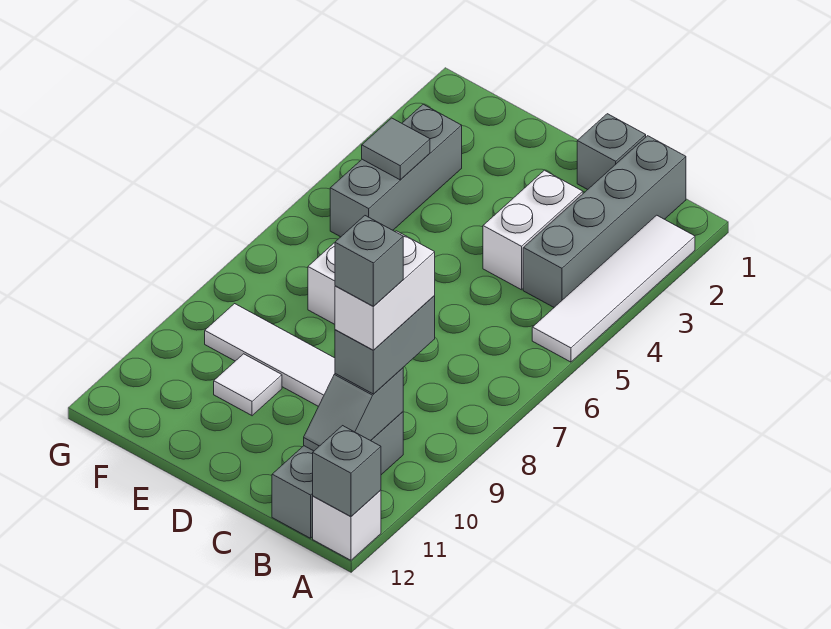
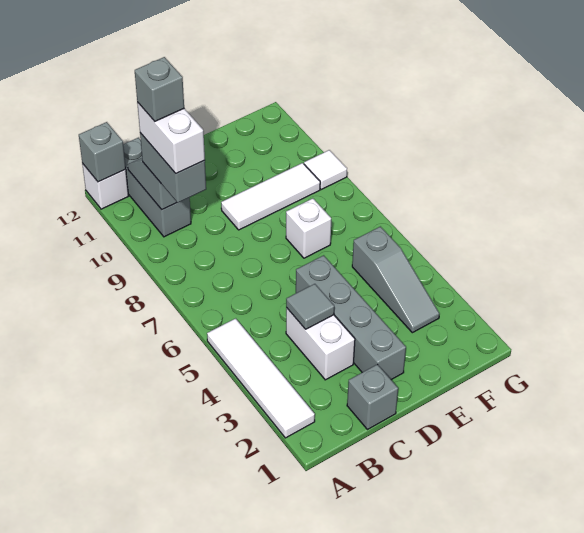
grey 1x4 brick [523,136,686,307] -> grey 1x4 brick moved to [296,255,406,380]
white 1x1 tile [214,354,282,416] -> white 1x1 tile moved to [304,150,347,189]
grey 1x3 brick [330,104,462,237] -> grey 1x3 slope [352,227,440,333]
grey 1x1 tile [362,118,430,180] -> grey 1x1 tile moved to [286,284,334,329]

